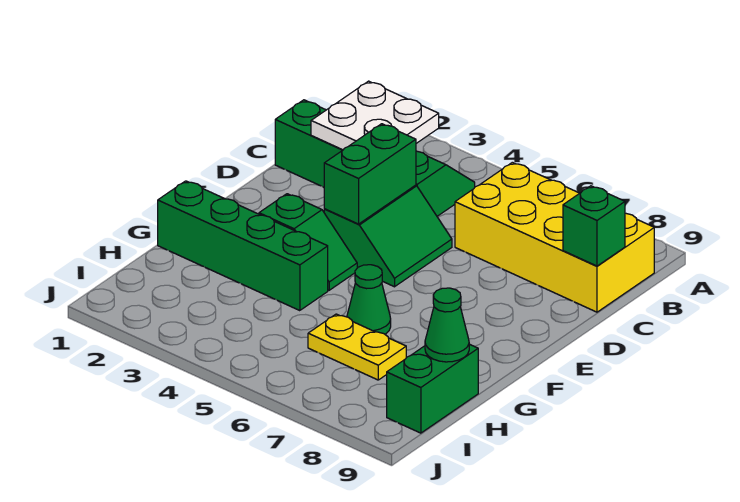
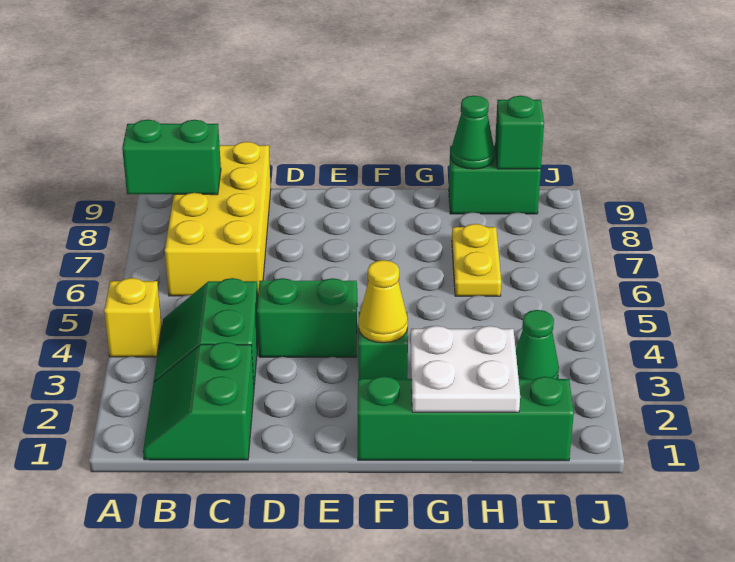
none -> yellow 1x1 brick [104,278,162,357]
white 2x2 plate [311,81,439,150] -> white 2x2 plate moved to [411,326,520,412]
green 1x1 brick [563,186,625,266] -> green 1x1 brick moved to [495,96,544,169]
green 1x2 brick [324,124,416,224] -> green 1x2 brick moved to [122,120,221,195]
none -> yellow 1x1 cone [359,260,408,343]
green 1x4 brick [158,181,328,311] -> green 1x4 brick turned to [358,376,574,461]
green 1x1 cone [347,265,391,334] -> green 1x1 cone moved to [516,310,559,379]

